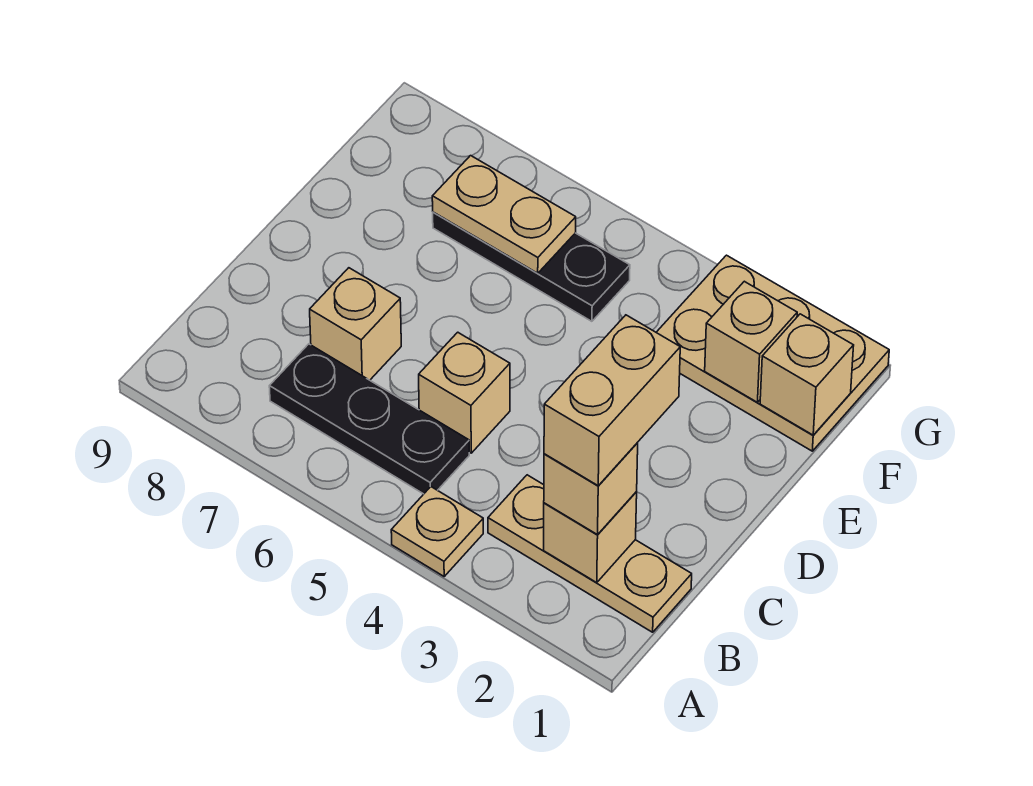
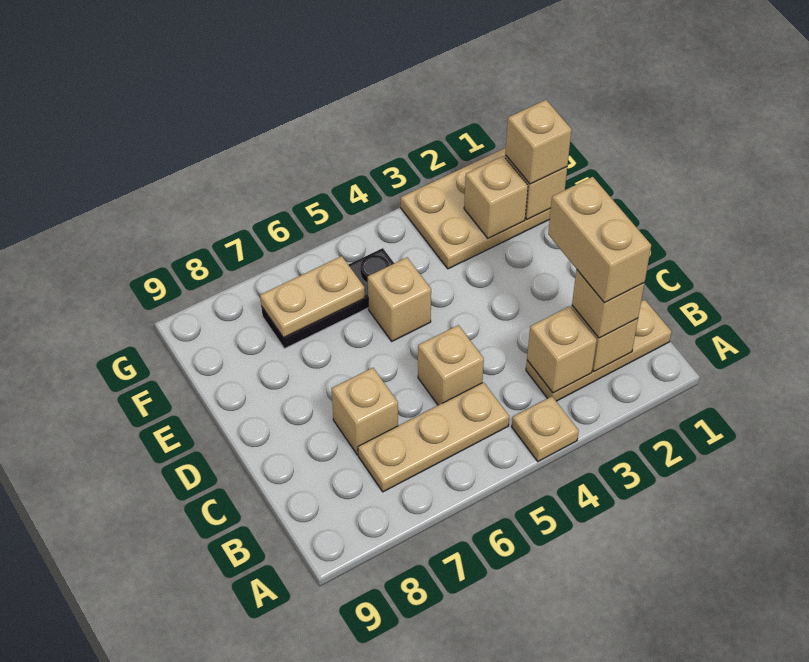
none -> tan 1x1 brick [527,306,597,393]
black 1x3 plate [269,344,469,494] -> tan 1x3 plate [358,382,509,492]
none -> tan 1x1 brick [368,258,431,341]
none -> tan 1x1 brick [505,100,572,184]

